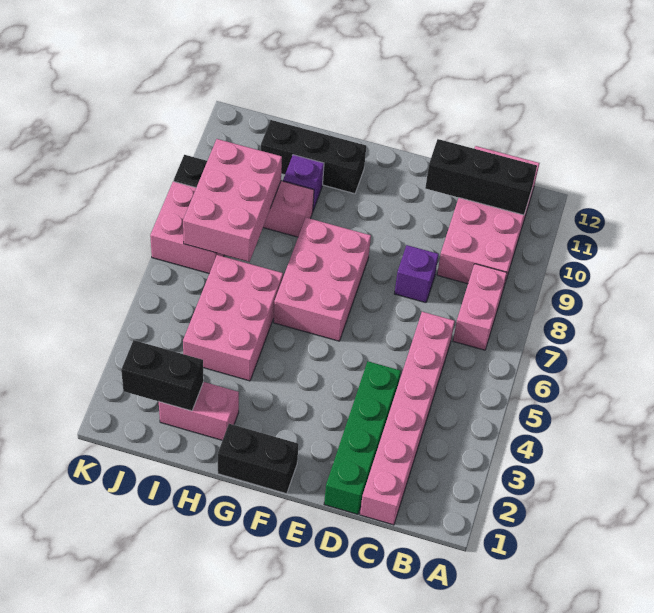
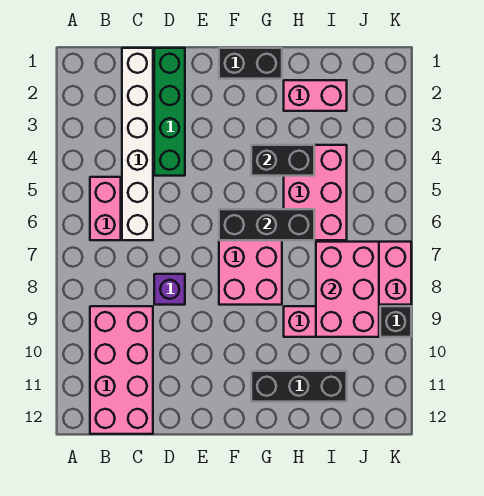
pink 1x2 brick [453,264,507,350] -> pink 1x2 brick moved to [90,177,121,240]
black 1x3 brick [425,139,537,215] -> black 1x3 brick moved to [219,209,314,240]
pink 1x6 brick [360,312,455,525] -> white 1x6 brick [122,48,153,240]
purple 1x1 brick [283,155,324,211] -> none
black 1x2 brick [121,340,204,411] -> black 1x2 brick moved to [251,145,314,176]

